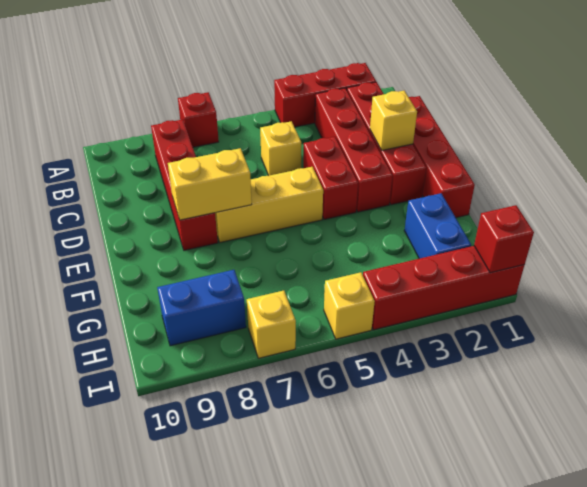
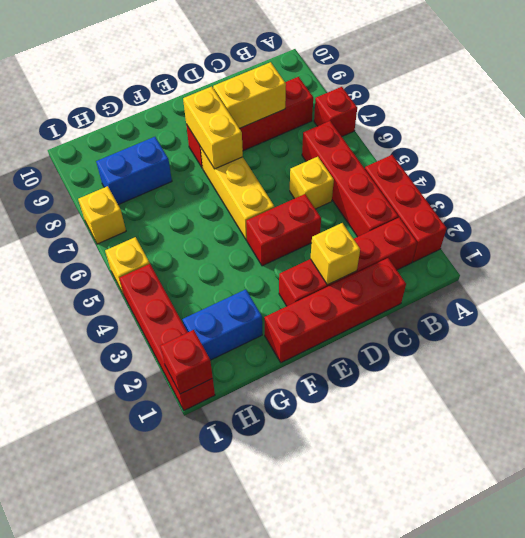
red 1x4 brick [315,88,393,212] -> red 1x4 brick turned to [302,121,398,237]
none -> yellow 1x2 brick [213,62,286,128]
blue 1x2 brick [157,270,246,346] -> blue 1x2 brick turned to [96,137,172,205]

